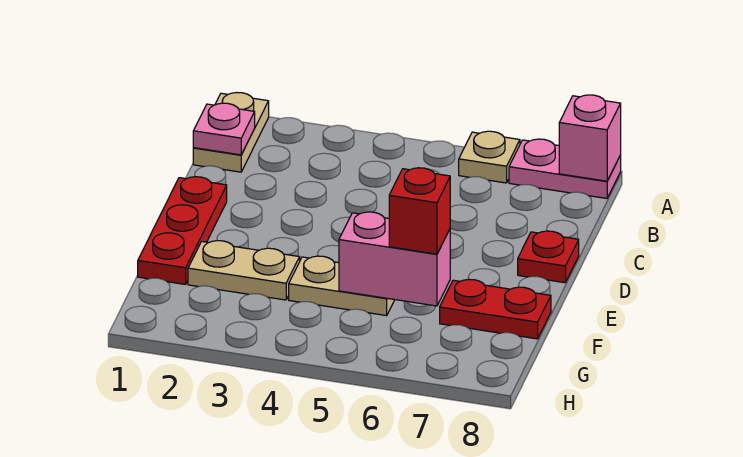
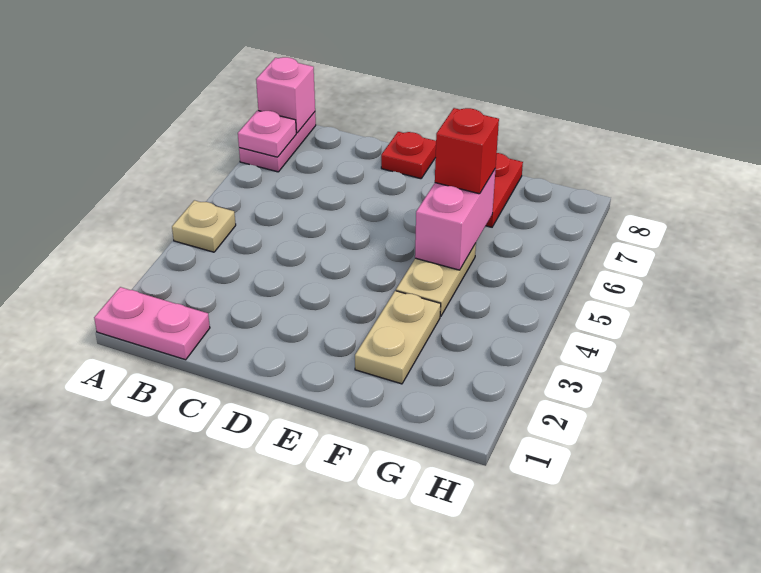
tan 1x2 plate [193,93,269,172] -> pink 1x2 plate [94,287,210,360]
tan 1x1 plate [459,131,520,183] -> tan 1x1 plate moved to [172,200,236,252]
pink 1x1 plate [193,103,255,155] -> pink 1x1 plate moved to [238,111,296,157]
red 1x3 plate [138,177,227,284] -> none

